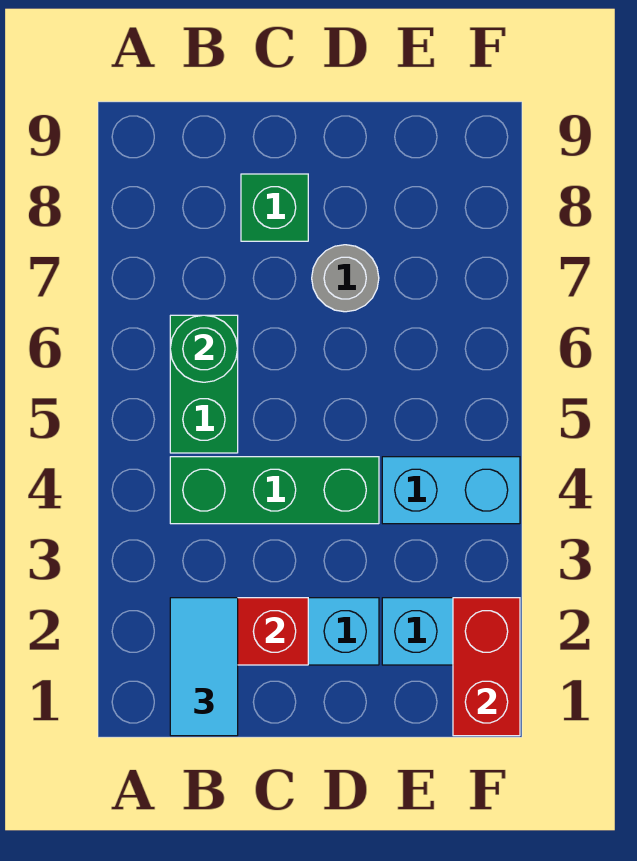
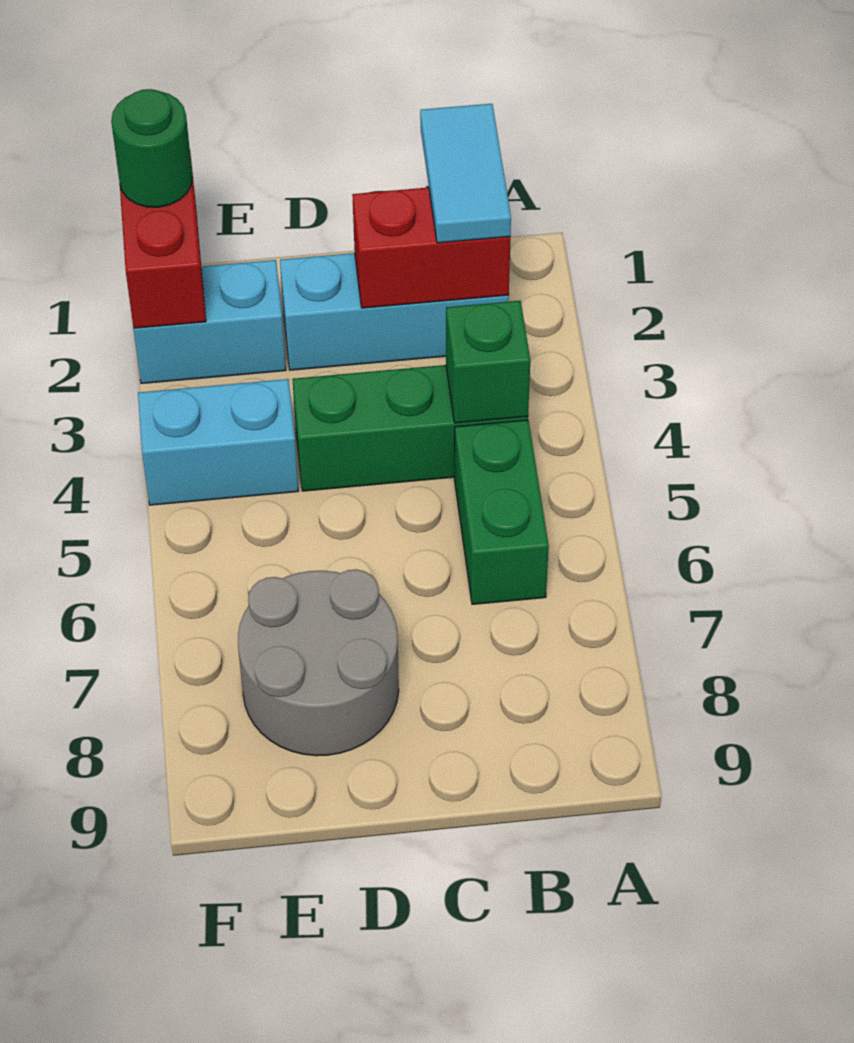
green 1x1 round brick [170,315,238,382] -> green 1x1 round brick moved to [111,89,192,207]
green 1x1 brick [241,174,308,241] -> green 1x1 brick moved to [446,301,530,423]
grey 1x1 round brick [312,245,379,312] -> grey 2x2 round brick [238,569,399,756]

